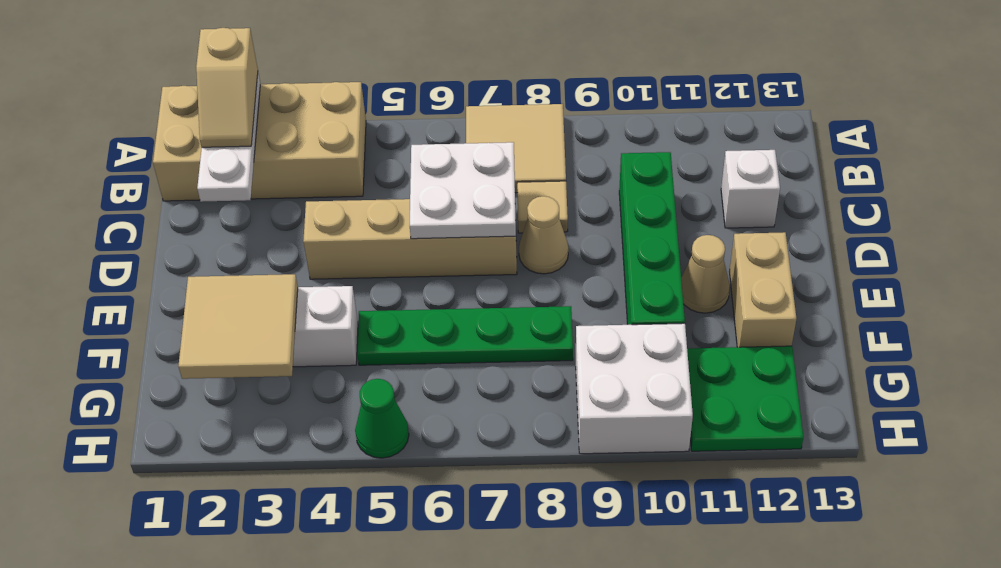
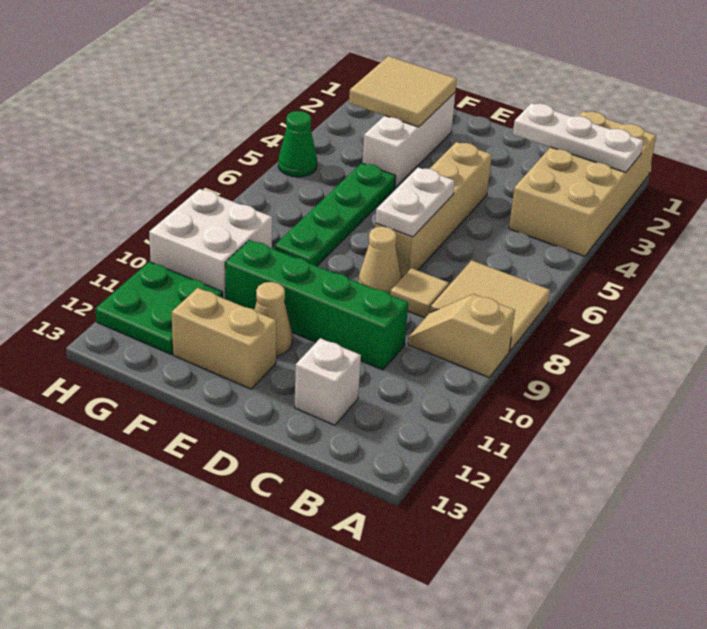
tan 1x2 slope [196,28,258,147] -> tan 1x2 slope moved to [408,294,515,377]
white 2x2 plate [410,142,516,239] -> white 1x2 plate [375,167,455,237]

